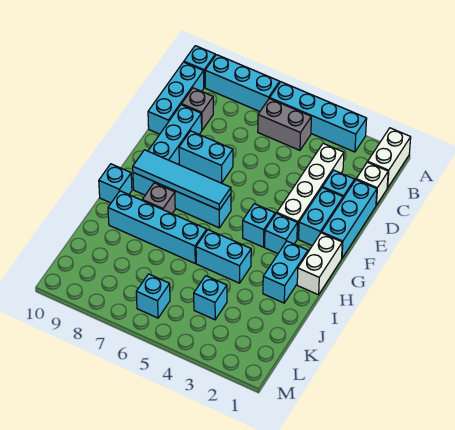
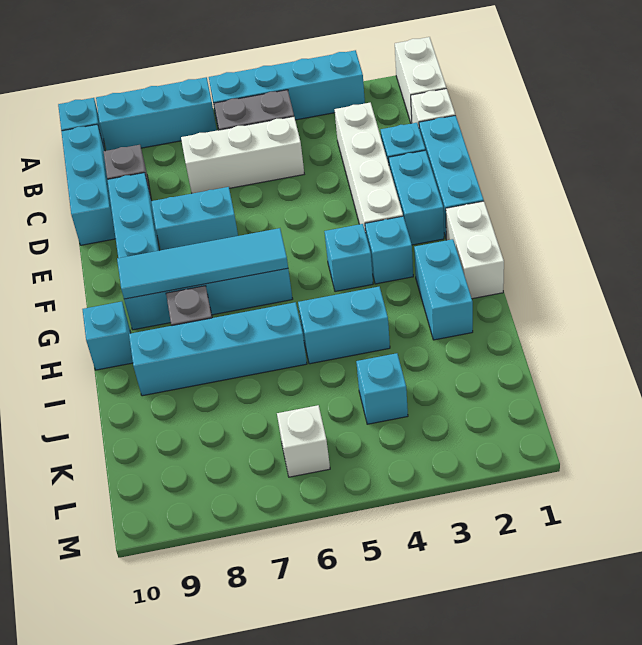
none -> white 1x3 brick [181,117,304,193]
cyan 1x1 brick [136,274,170,318] -> white 1x1 brick [277,405,330,477]

